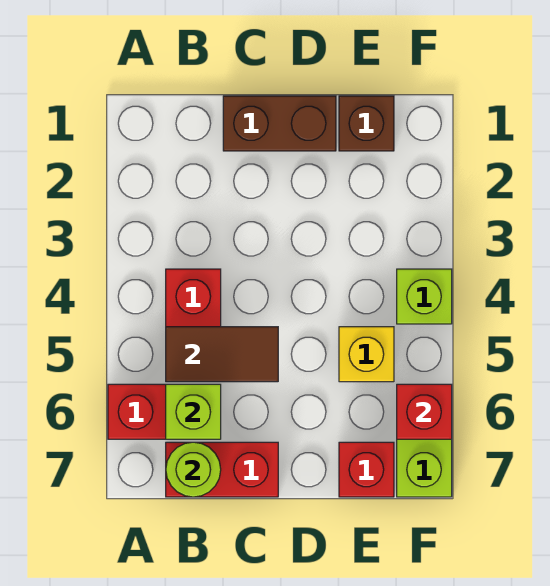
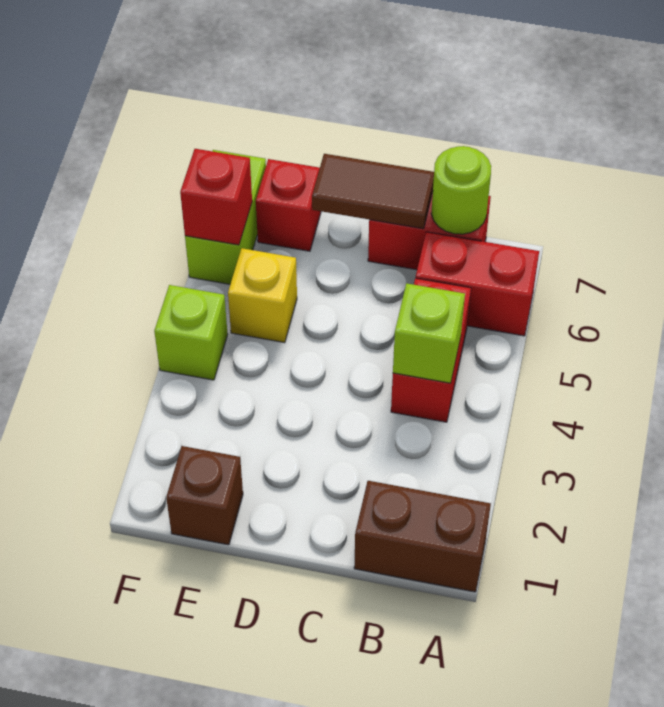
brown 1x2 tile [166,327,278,382] -> brown 1x2 tile moved to [312,154,434,229]
lime 1x1 brick [166,384,221,439] -> lime 1x1 brick moved to [393,283,465,383]
brown 1x2 brick [223,96,336,151] -> brown 1x2 brick moved to [354,481,491,592]

